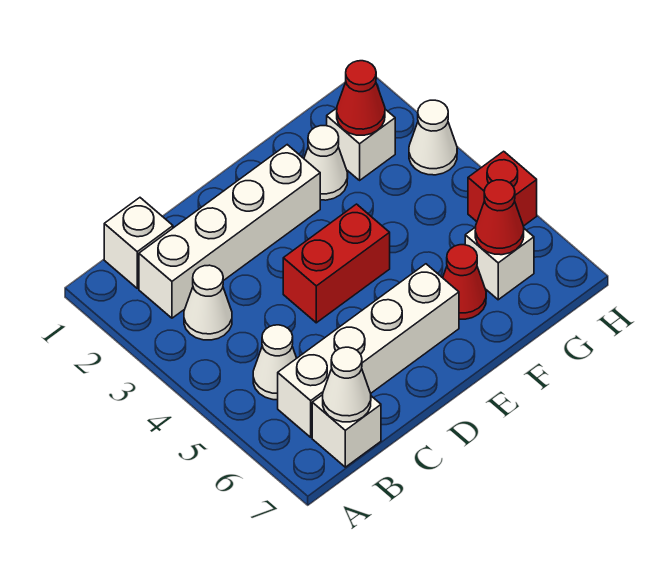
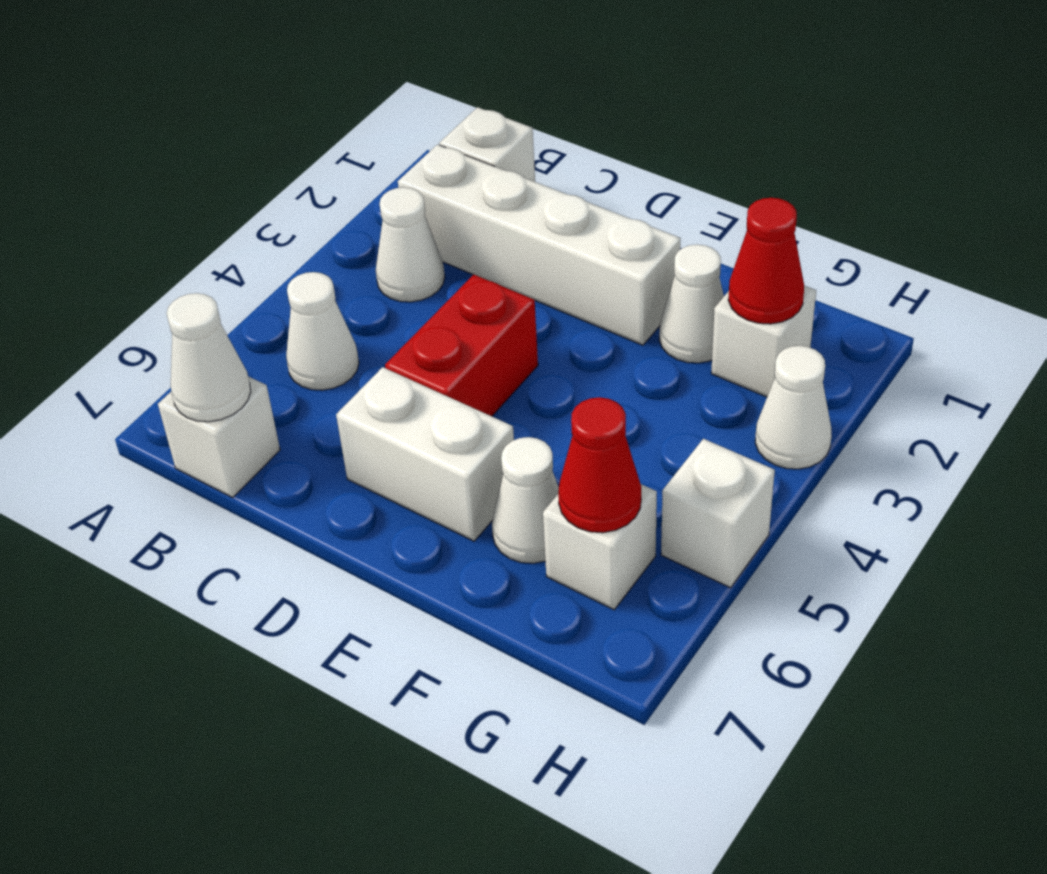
white 1x4 brick [278,264,459,437] -> white 1x2 brick [336,367,514,541]
red 1x2 brick [283,204,390,323] -> red 1x2 brick turned to [385,275,538,416]
red 1x1 cone [443,245,486,319] -> white 1x1 cone [492,437,559,563]
red 1x1 brick [468,151,537,226] -> white 1x1 brick [661,439,775,588]

